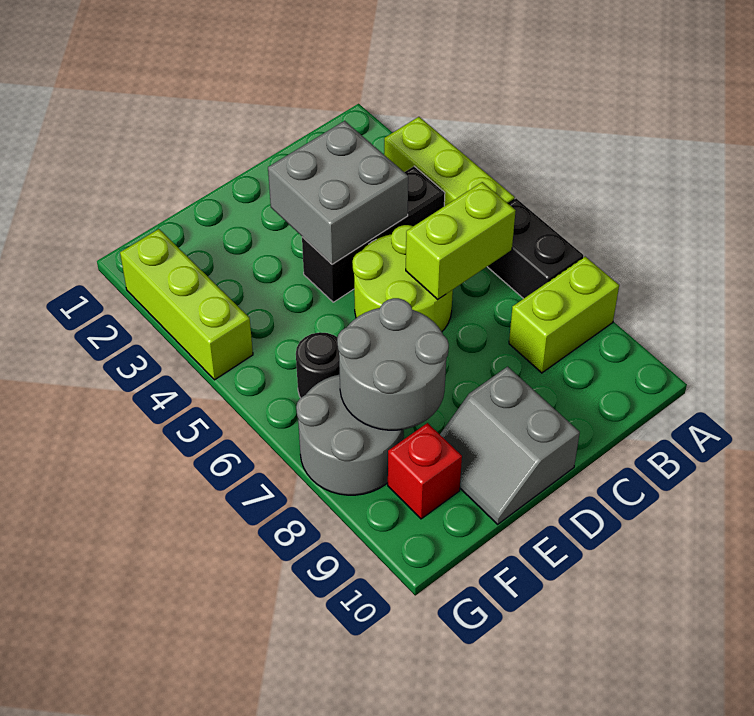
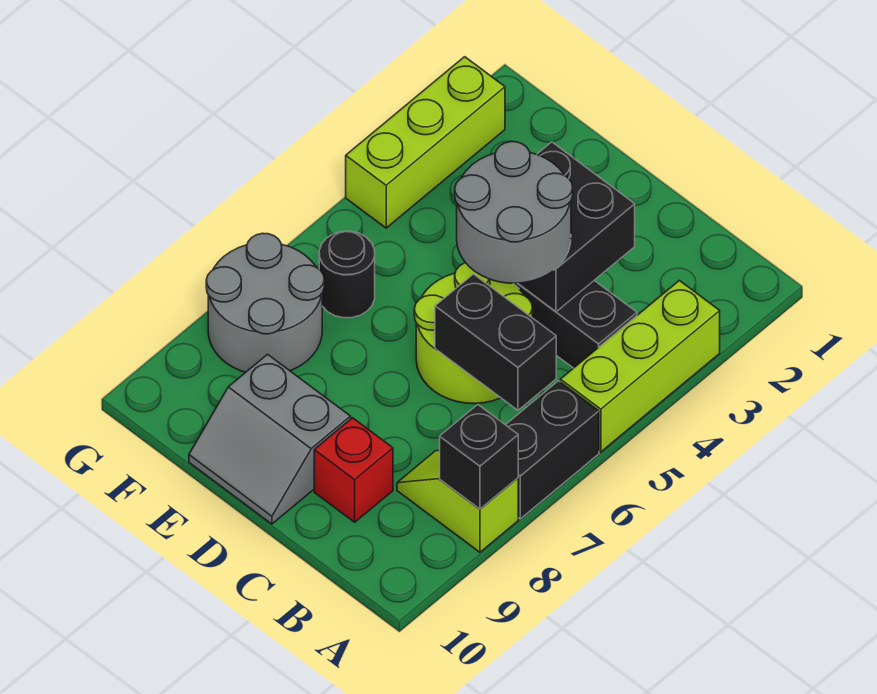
lime 1x2 brick [509,257,619,373] -> lime 1x2 slope [397,450,518,552]
none -> black 1x1 brick [440,405,518,509]
lime 1x2 brick [406,182,516,300] -> black 1x2 brick [435,274,556,410]
grey 2x2 brick [268,121,408,264] -> black 2x2 brick [518,142,635,312]
grey 2x2 slope [440,367,580,524] -> grey 2x2 slope turned to [189,354,351,524]
grey 2x2 round brick [337,298,449,430] -> grey 2x2 round brick moved to [455,142,573,283]
red 1x1 brick [388,423,462,519] -> red 1x1 brick moved to [314,418,393,522]

